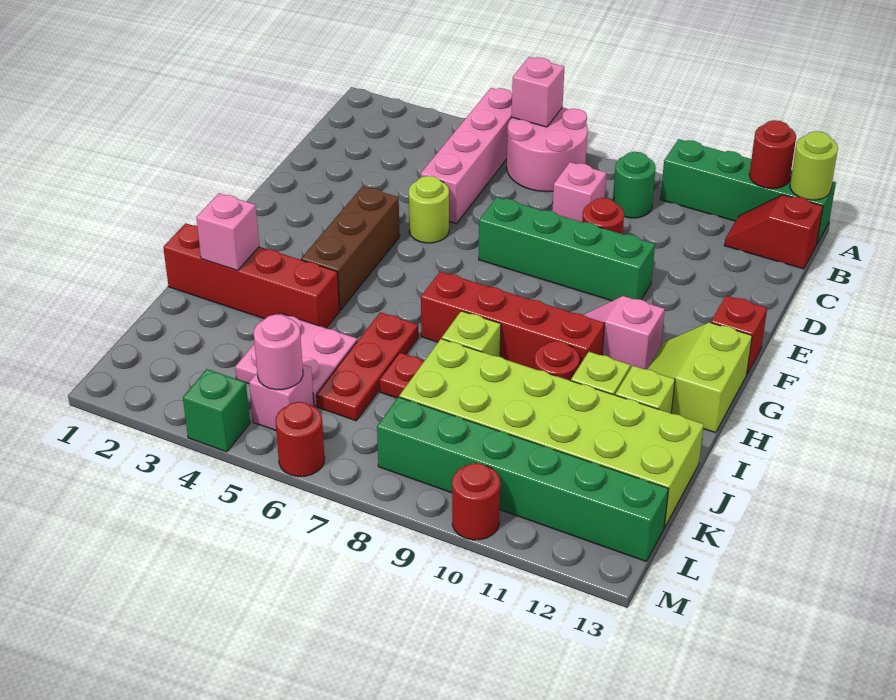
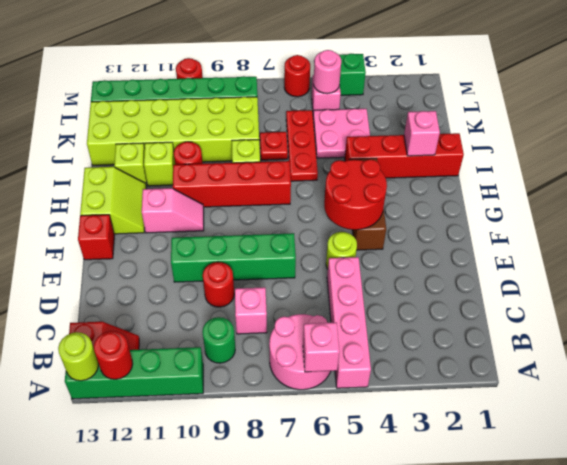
none -> red 2x2 round brick [324,159,387,230]

